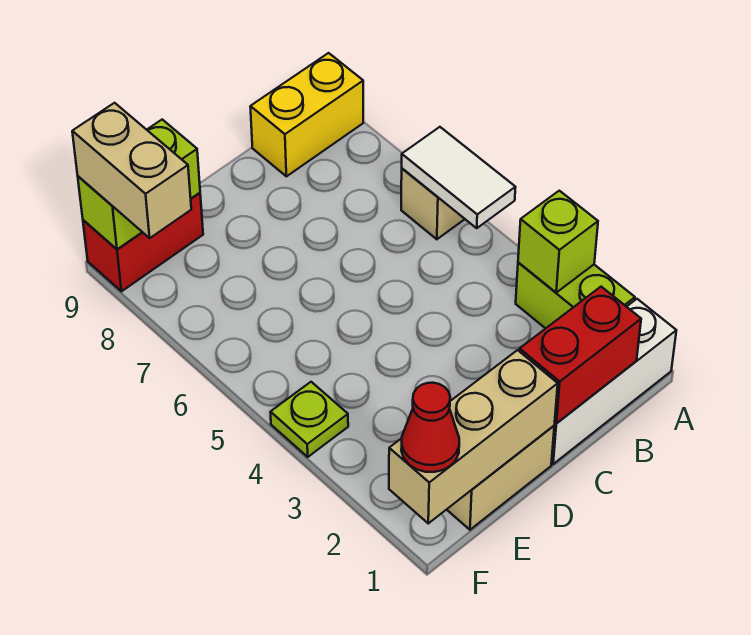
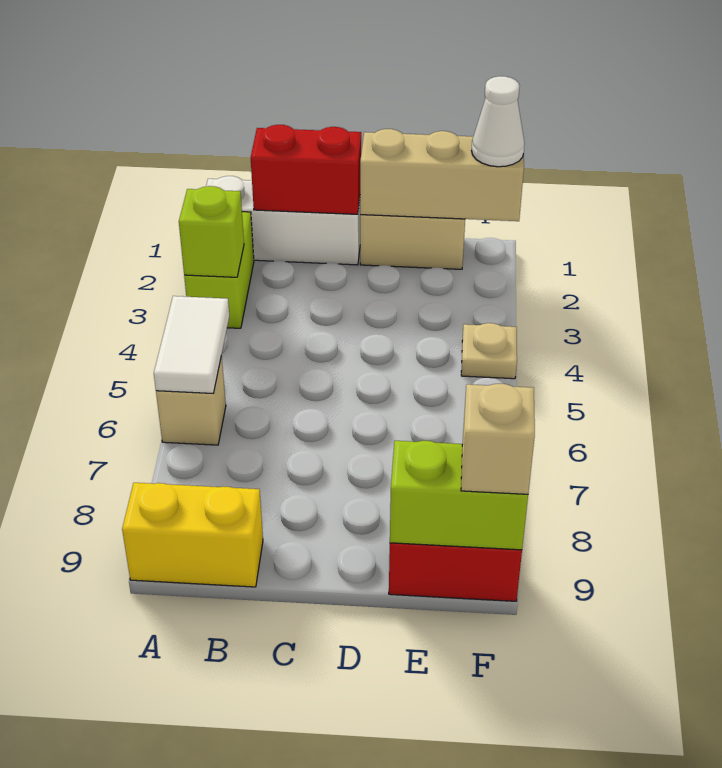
red 1x1 cone [401,383,459,472] -> white 1x1 cone [472,76,525,167]
lime 1x1 plate [271,382,348,457] -> tan 1x1 plate [461,323,517,379]
tan 1x2 brick [72,103,191,238] -> tan 1x1 brick [461,384,535,494]

